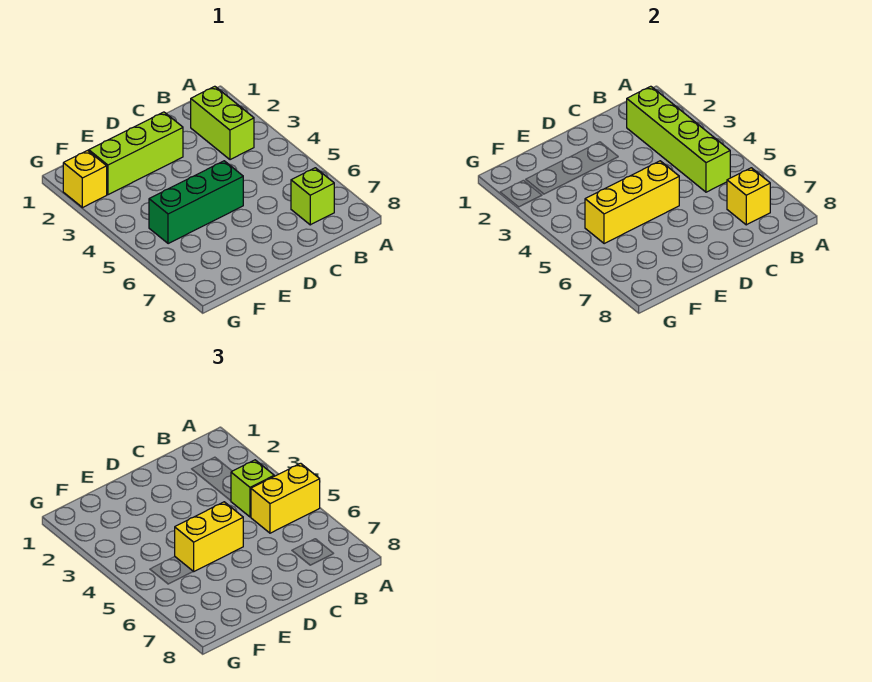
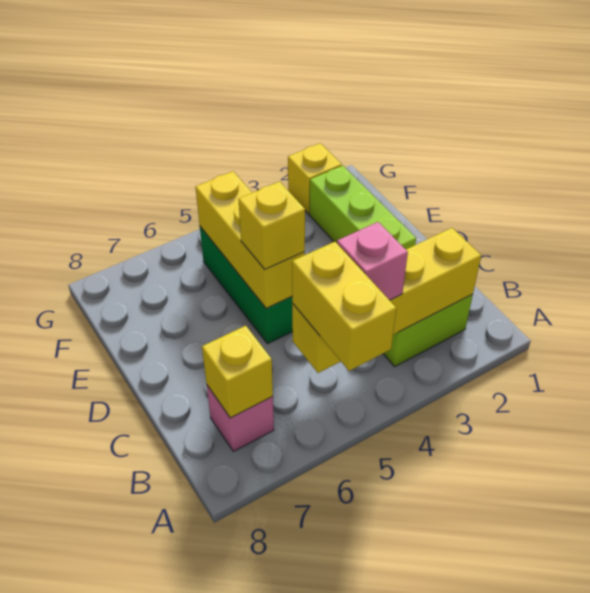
lime 1x4 brick [627,86,730,192] -> yellow 1x4 brick [292,228,481,373]
lime 1x1 brick [231,460,274,517] -> pink 1x1 brick [337,222,408,300]
lime 1x1 brick [291,168,334,225] -> pink 1x1 brick [207,386,274,451]
yellow 1x2 brick [175,502,243,572] -> yellow 1x1 brick [238,182,305,269]

